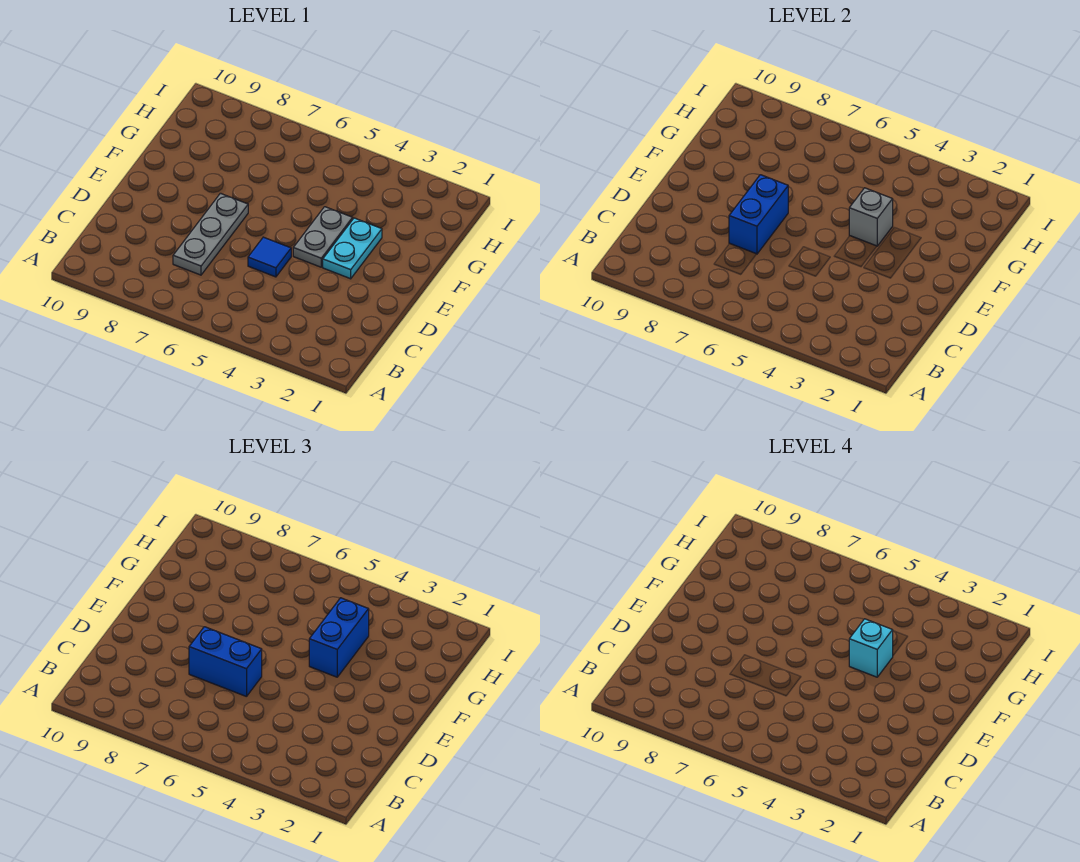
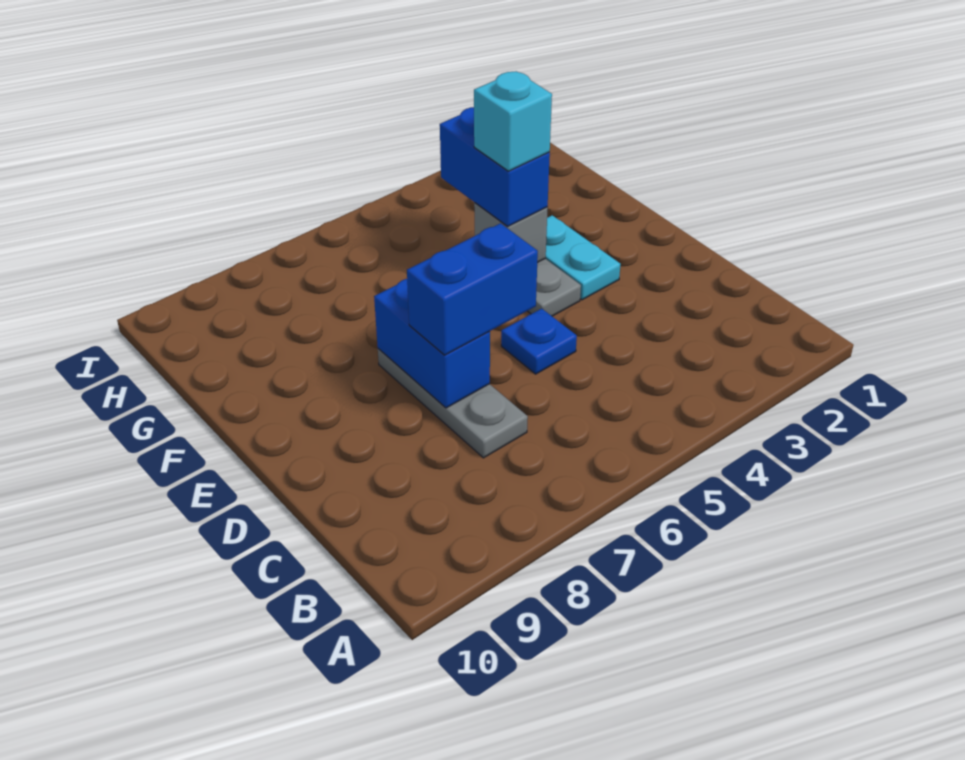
blue 1x1 tile [248,237,291,277] -> blue 1x1 plate [501,309,577,374]

